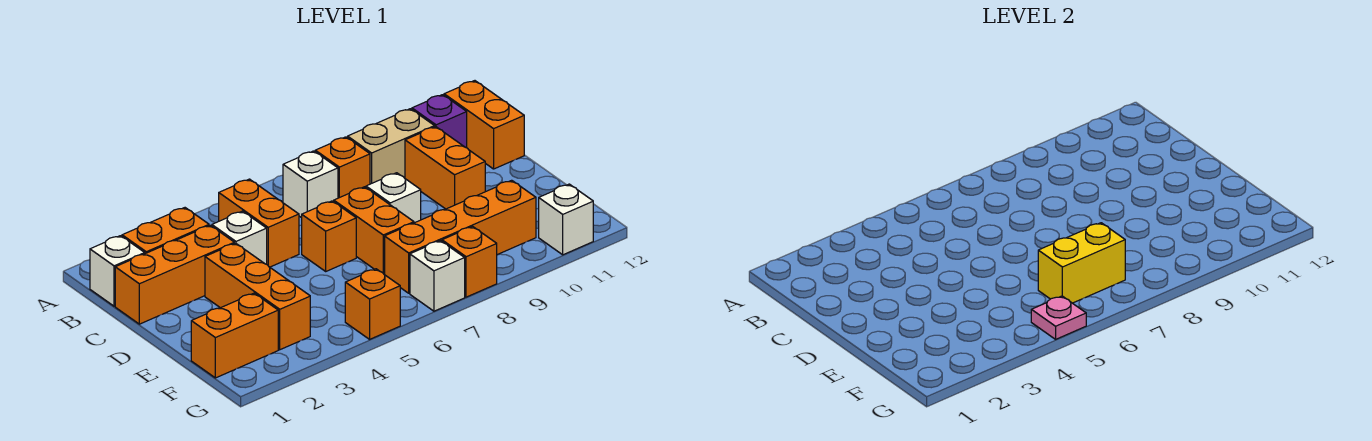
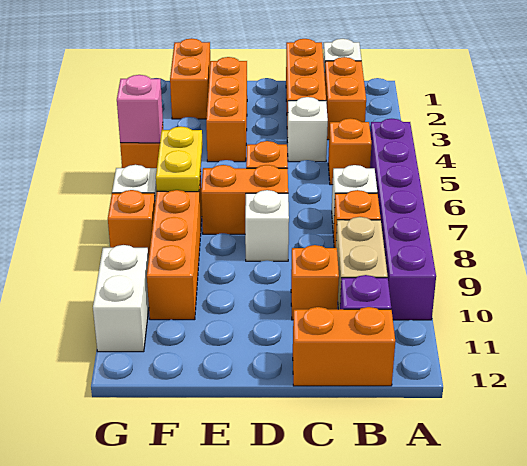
none -> purple 1x6 brick [370,119,436,320]
orange 1x2 brick [219,179,299,267] -> orange 1x1 brick [328,118,372,185]
orange 1x2 brick [405,127,485,209] -> orange 1x1 brick [291,245,339,320]
orange 1x3 brick [205,243,310,350] -> orange 1x3 brick turned to [206,57,247,162]
yellow 1x2 brick [1038,223,1125,303] -> yellow 1x2 plate [156,126,202,192]
pink 1x1 plate [1031,296,1086,339] -> pink 1x1 brick [117,75,163,143]
white 1x1 brick [539,184,593,255] -> white 1x2 brick [93,245,149,352]

